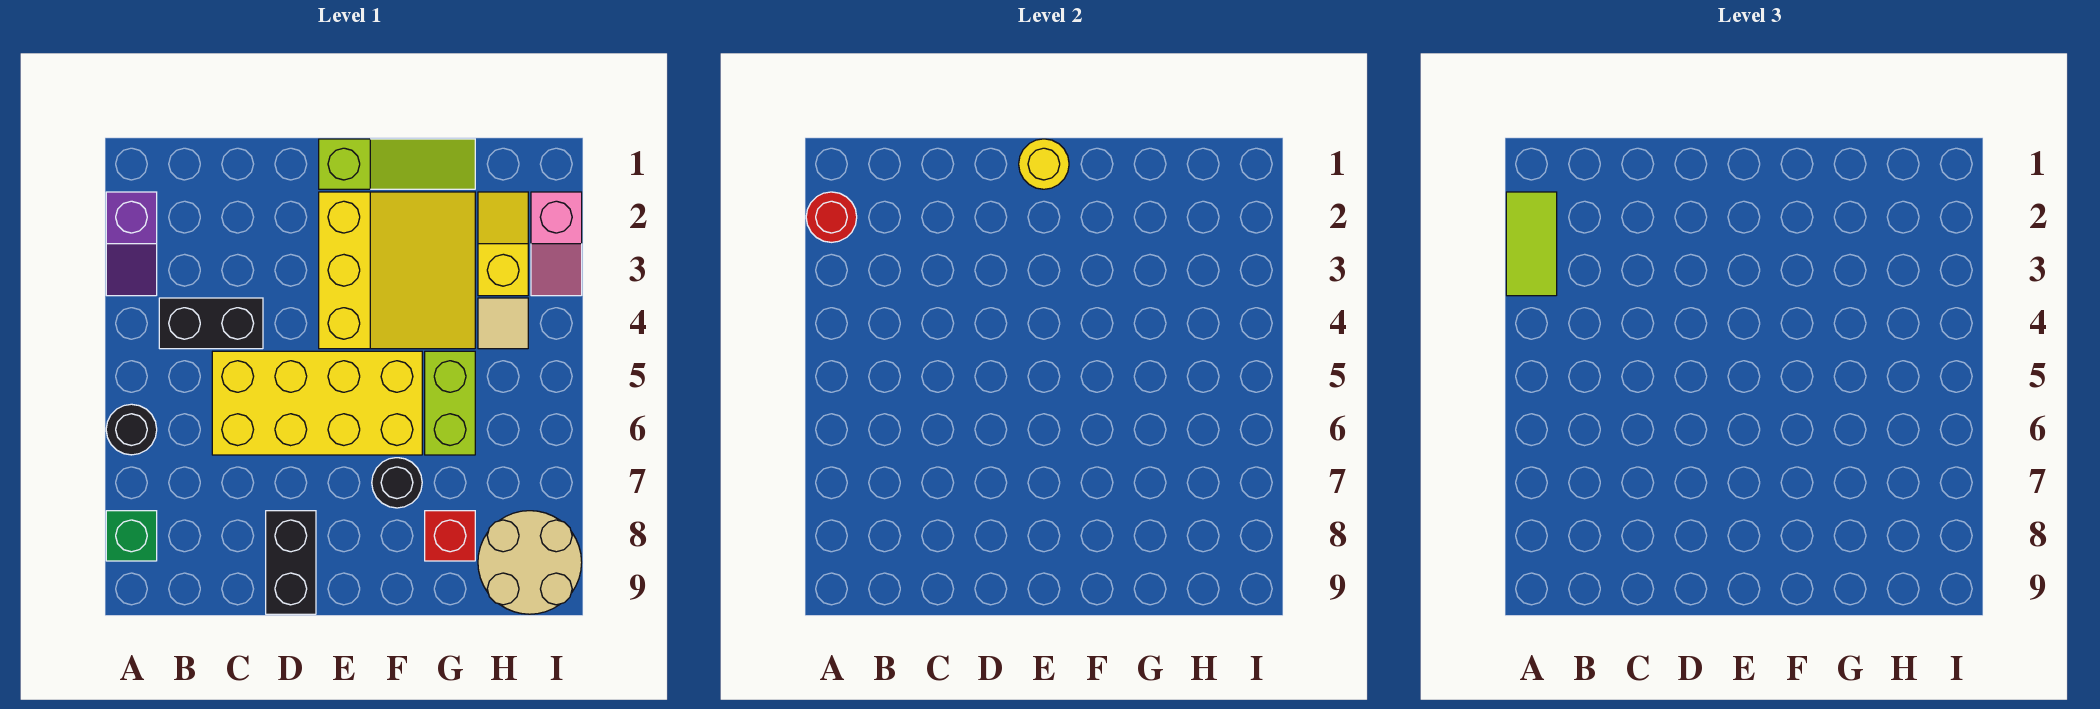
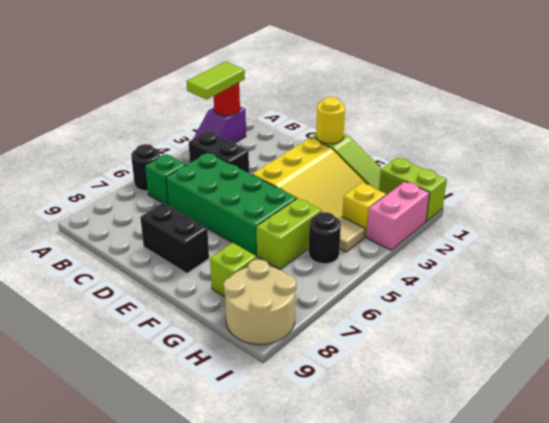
green 1x1 brick [106,511,157,561] -> green 1x1 brick moved to [145,154,186,205]
yellow 2x4 brick [212,351,422,455] -> green 2x4 brick [166,153,297,256]
black 1x2 brick [266,511,316,614] -> black 1x2 brick turned to [140,203,209,273]
black 1x1 round brick [372,458,422,508] -> black 1x1 round brick moved to [309,212,341,264]
red 1x1 brick [425,511,475,561] -> lime 1x1 brick [210,243,257,297]
none -> lime 1x2 brick [379,158,447,221]
pink 1x2 slope [531,192,582,296] -> pink 1x2 brick [367,181,430,250]

